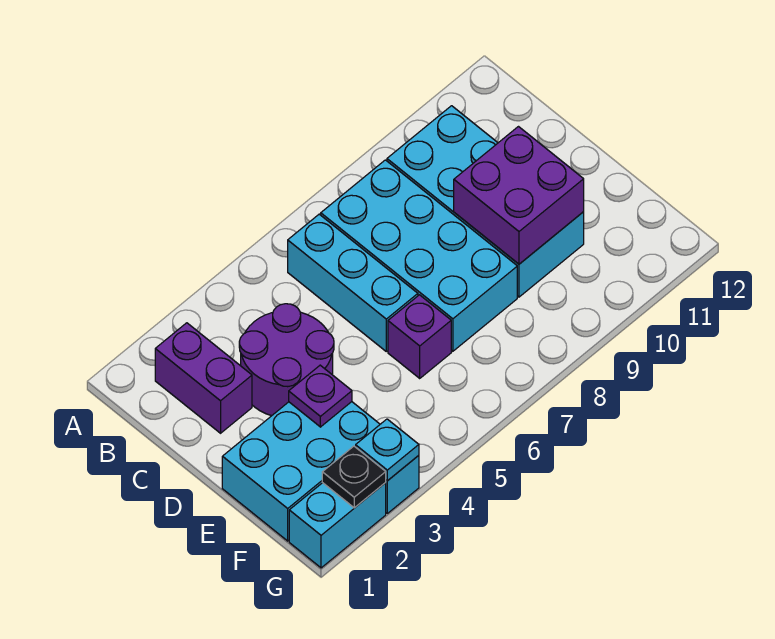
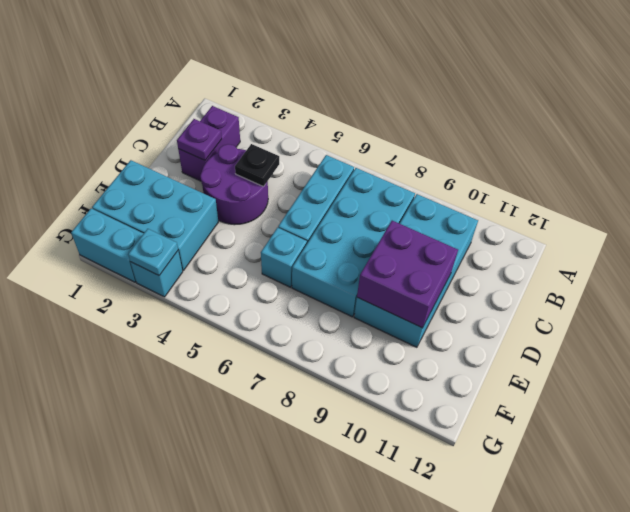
purple 1x1 plate [289,365,352,427] -> purple 1x1 plate moved to [177,119,222,160]
purple 1x1 brick [388,295,451,378] -> cyan 1x1 brick [261,228,307,287]
black 1x1 plate [322,446,386,508] -> black 1x1 plate moved to [235,144,279,187]

